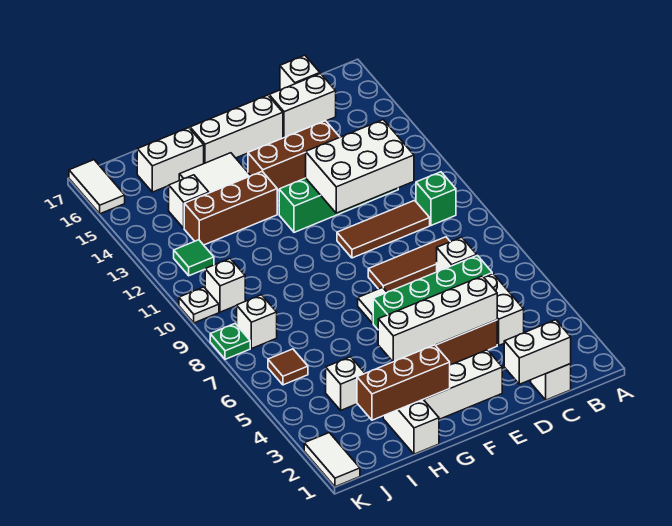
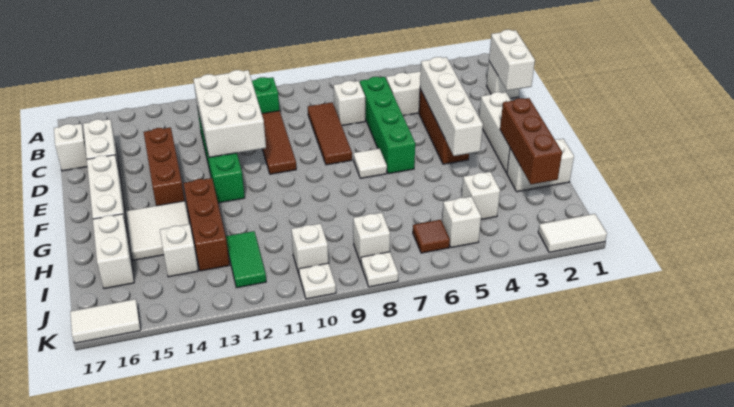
none -> white 1x1 brick [442,196,481,248]
green 1x1 tile [174,240,214,276] -> green 1x2 tile [226,231,266,288]
green 1x1 plate [210,324,250,359] -> white 1x1 plate [361,252,398,287]

